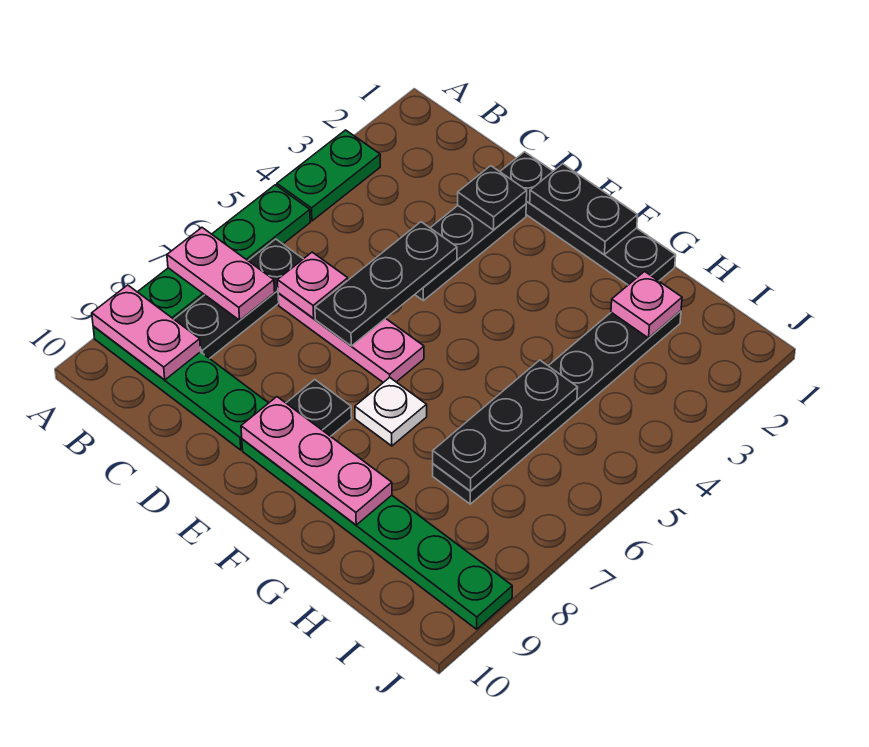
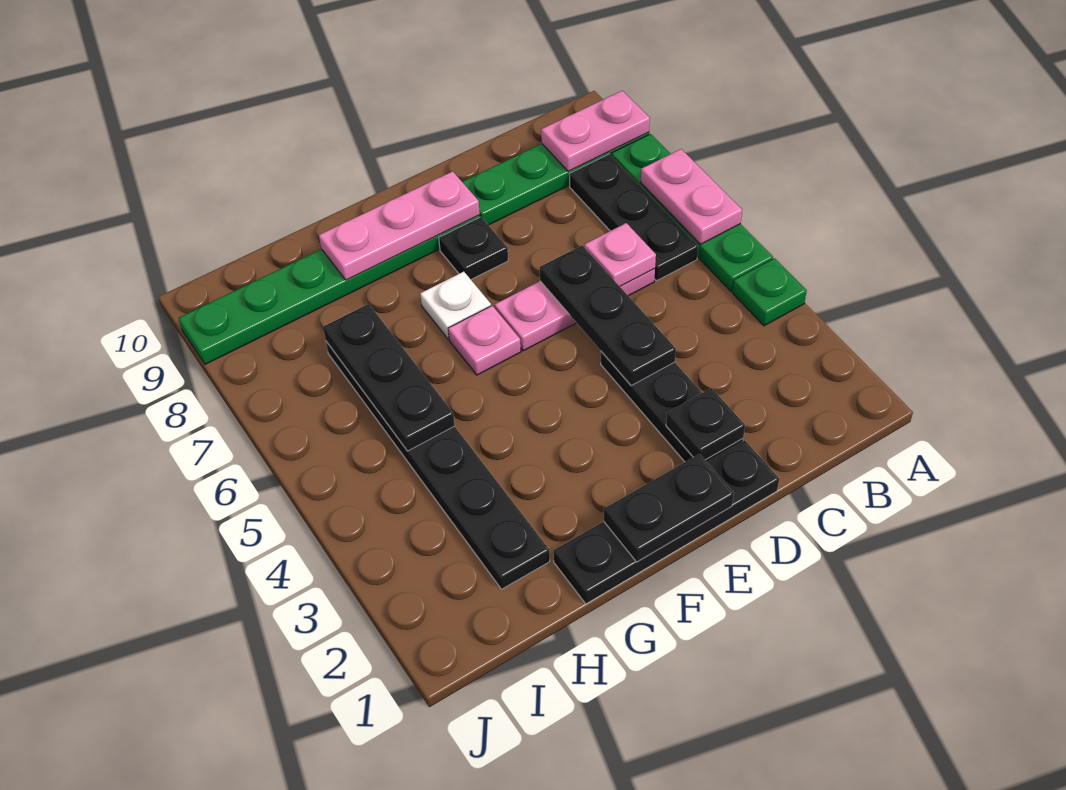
green 1x2 plate [277,130,380,221] -> green 1x1 plate [733,258,807,326]
pink 1x2 plate [167,228,275,320] -> pink 1x2 plate turned to [641,149,742,244]
pink 1x1 plate [611,271,682,338] -> pink 1x1 plate moved to [448,306,521,375]

